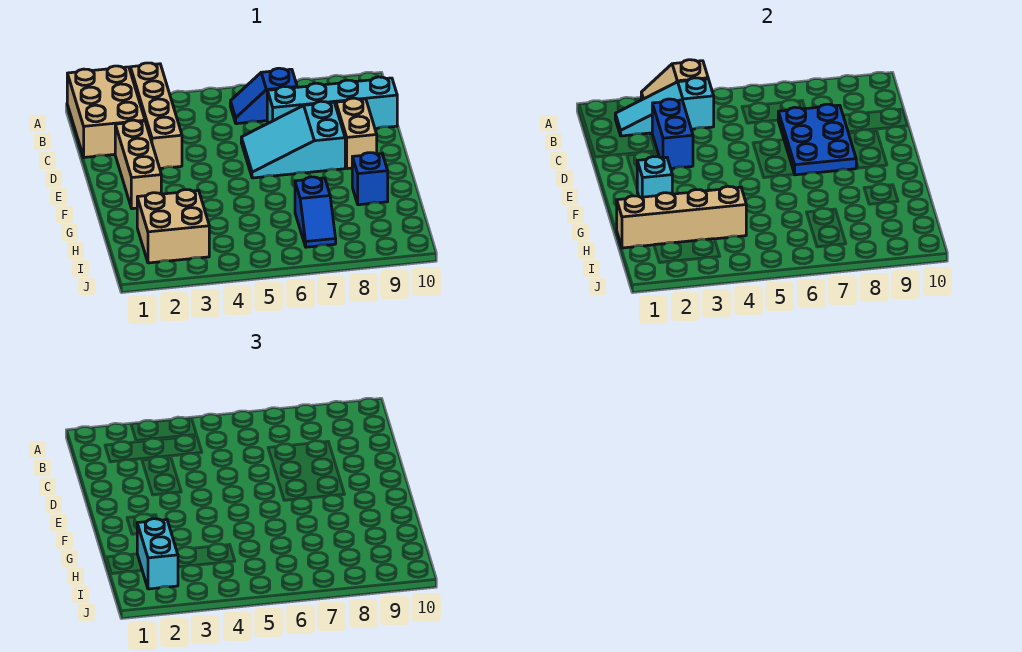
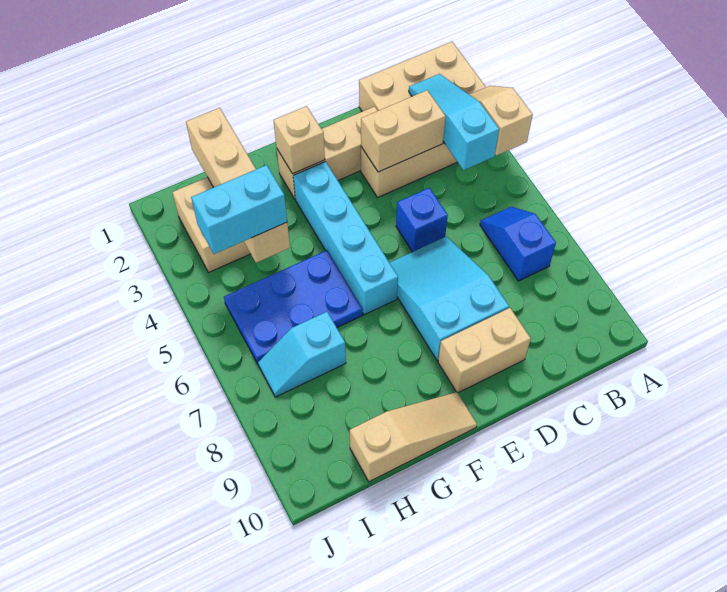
blue 1x2 brick [652,99,693,169] -> tan 1x2 brick [361,90,446,172]
cyan 1x4 brick [267,77,397,128] -> cyan 1x4 brick moved to [293,162,398,315]
blue 2x3 plate [778,104,856,175] -> blue 2x3 plate moved to [224,250,363,364]
cyan 1x1 brick [637,157,672,197] -> tan 1x1 brick [274,106,325,174]
none -> tan 1x3 slope [350,392,477,482]
blue 1x1 brick [352,153,388,205] -> blue 1x1 brick moved to [396,188,448,252]
cyan 1x2 brick [137,519,178,589] -> cyan 1x2 brick moved to [191,165,287,254]
blue 1x2 slope [295,177,336,247] -> cyan 1x2 slope [258,312,346,397]

